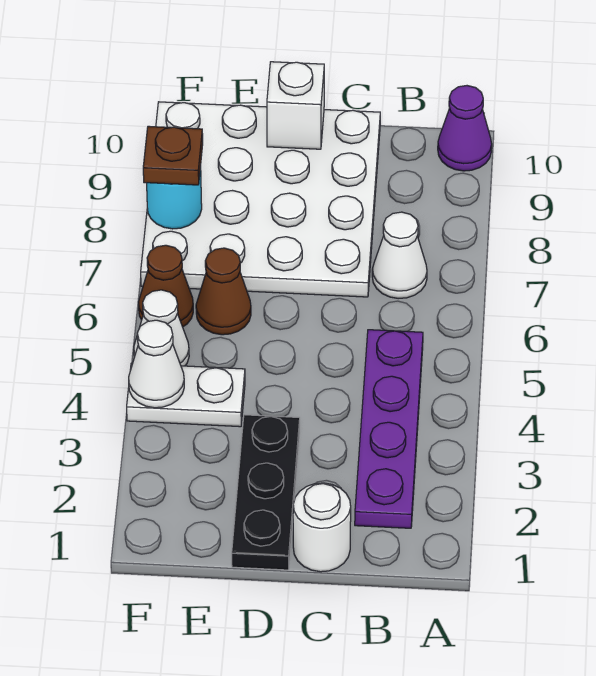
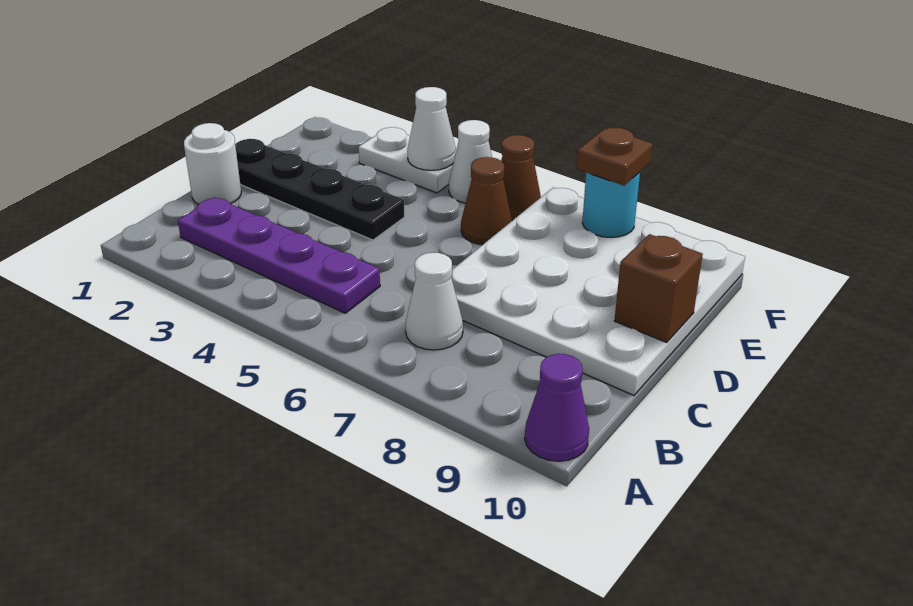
black 1x3 plate [232,415,300,570] -> black 1x4 plate [235,139,404,240]
white 1x1 brick [267,62,324,149] -> brown 1x1 brick [614,234,703,342]
white 1x2 plate [127,363,245,427] -> white 1x2 plate turned to [359,127,453,193]

